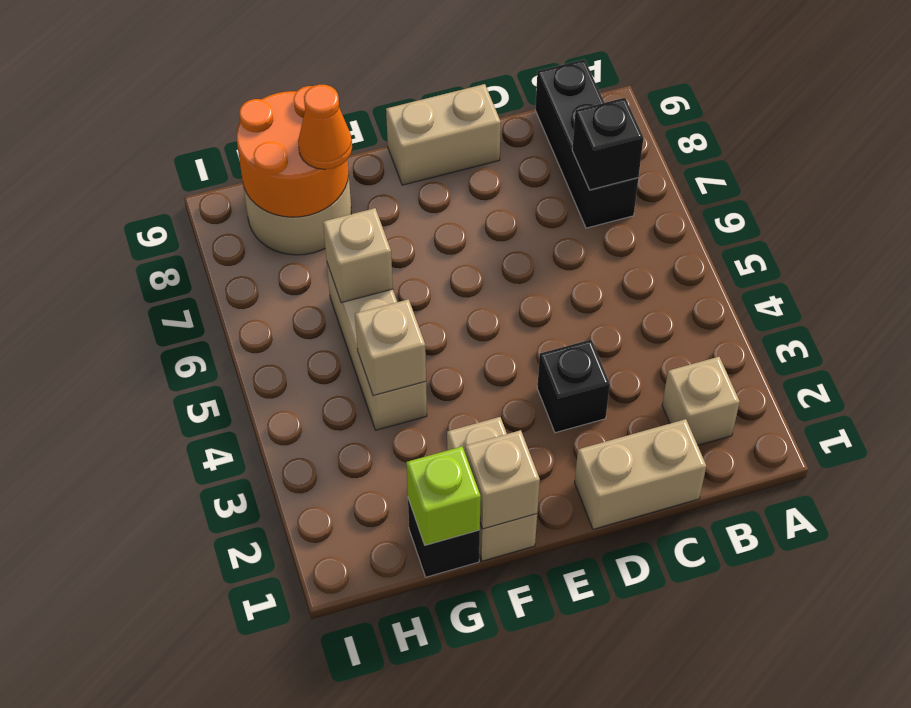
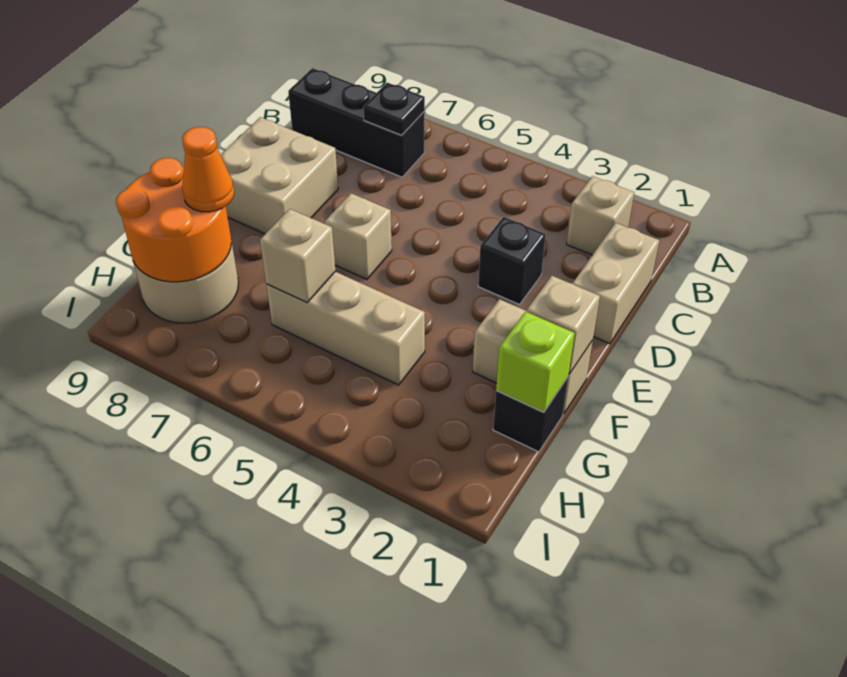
black 1x1 brick [572,98,643,190] -> black 1x1 plate [363,83,425,135]
tan 1x2 brick [386,84,501,185] -> tan 2x2 brick [221,117,338,234]
tan 1x1 brick [355,299,426,396] -> tan 1x1 brick moved to [325,193,392,279]

